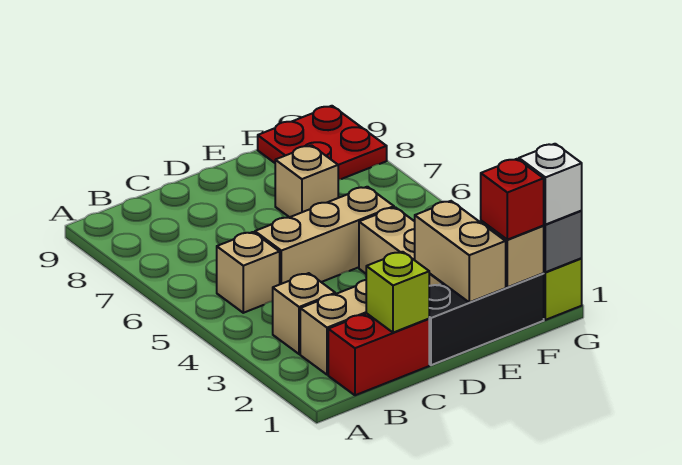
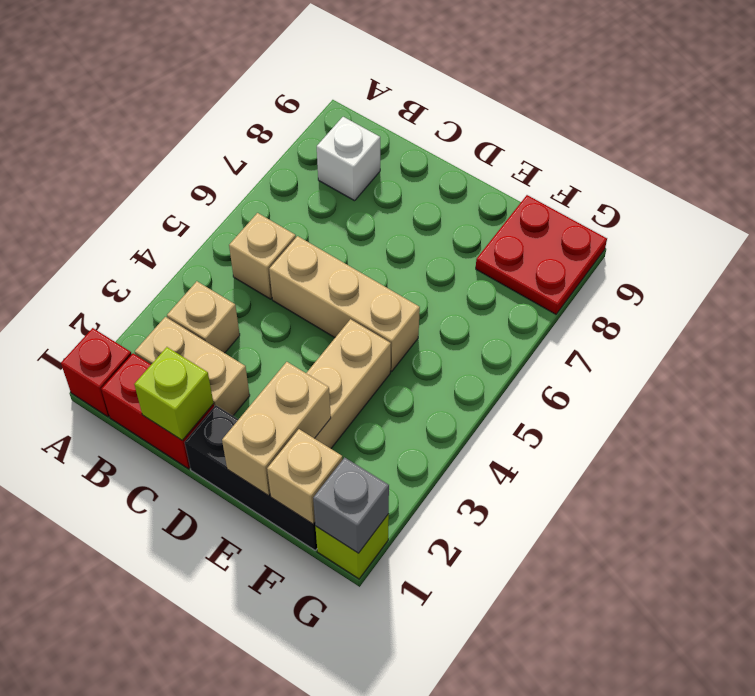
tan 1x1 brick [275,145,338,217] -> none
red 1x1 brick [481,159,544,240] -> red 1x1 brick moved to [61,328,132,417]
white 1x1 brick [519,144,582,225] -> white 1x1 brick moved to [317,117,380,201]

